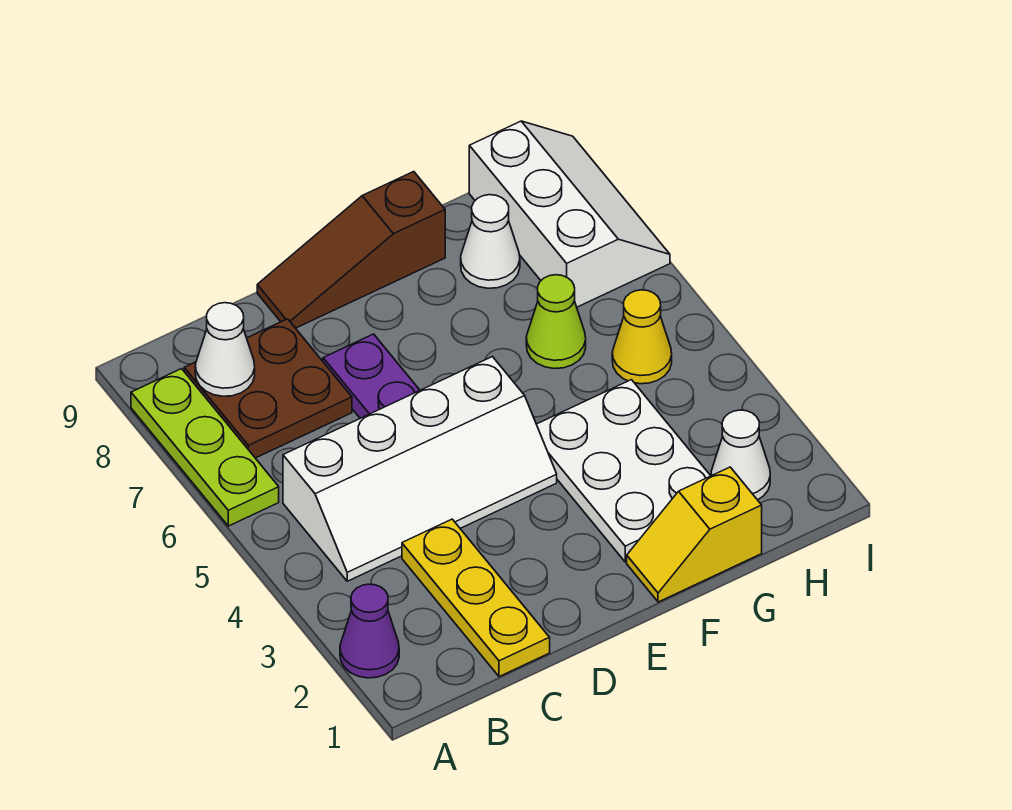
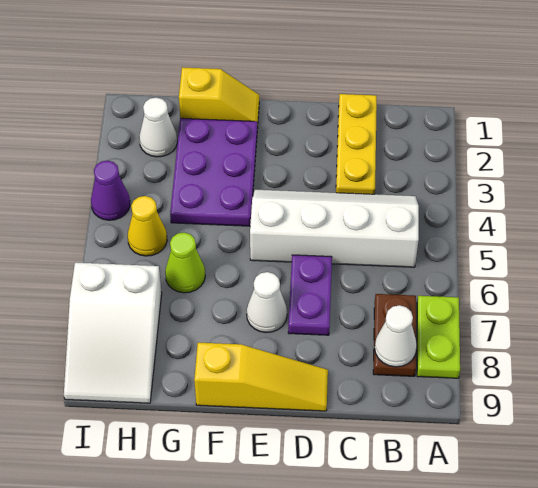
purple 1x1 cone [340,584,399,678] -> purple 1x1 cone moved to [91,160,130,220]
lime 1x3 plate [131,369,279,526] -> lime 1x2 plate [417,296,460,378]
brown 2x2 plate [184,319,352,458] -> brown 1x2 plate [373,294,416,376]
brown 1x3 slope [257,172,445,328] -> yellow 1x3 slope [194,342,328,411]
white 2x3 plate [536,380,710,562] -> purple 2x3 plate [170,118,257,226]
white 1x1 cone [461,195,520,288] -> white 1x1 cone moved to [247,272,287,333]
white 2x3 slope [469,121,670,307] -> white 2x3 slope turned to [64,263,162,403]

